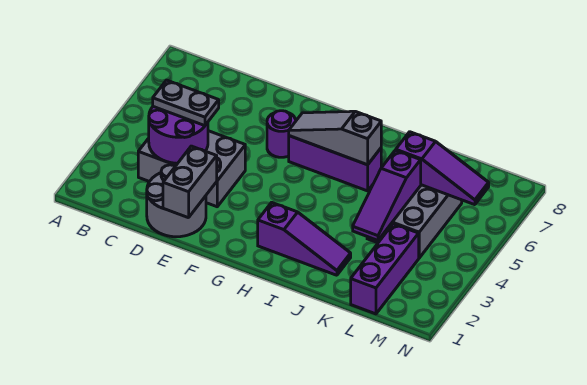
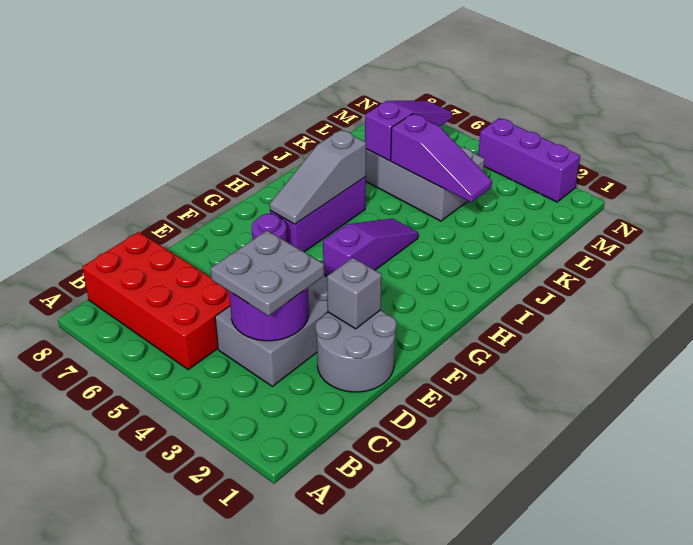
none -> red 2x4 brick [82,232,230,369]
grey 1x2 plate [153,80,219,126] -> grey 2x2 plate [211,231,324,316]
grey 1x2 brick [163,146,217,218] -> grey 1x1 brick [327,258,382,329]
purple 1x3 slope [258,202,351,275] -> purple 1x3 slope moved to [323,219,418,276]
purple 1x3 brick [351,224,419,314] -> purple 1x3 brick moved to [478,118,580,202]

